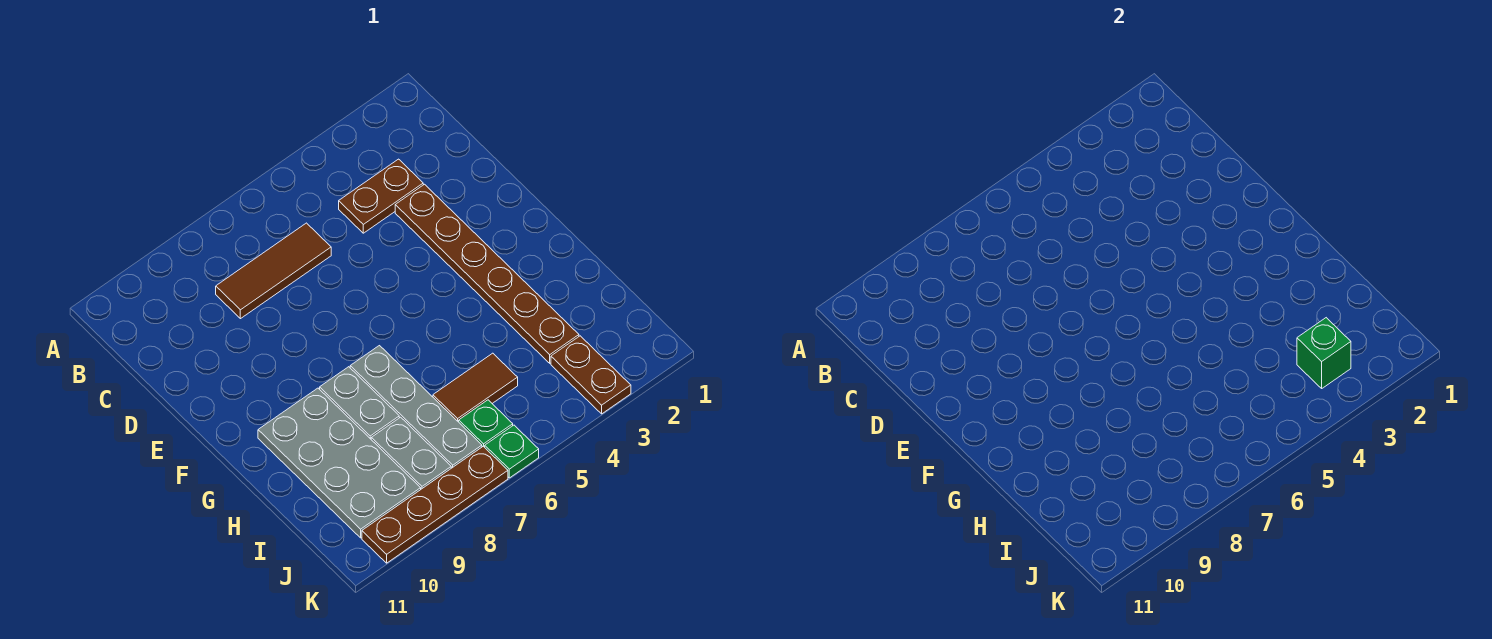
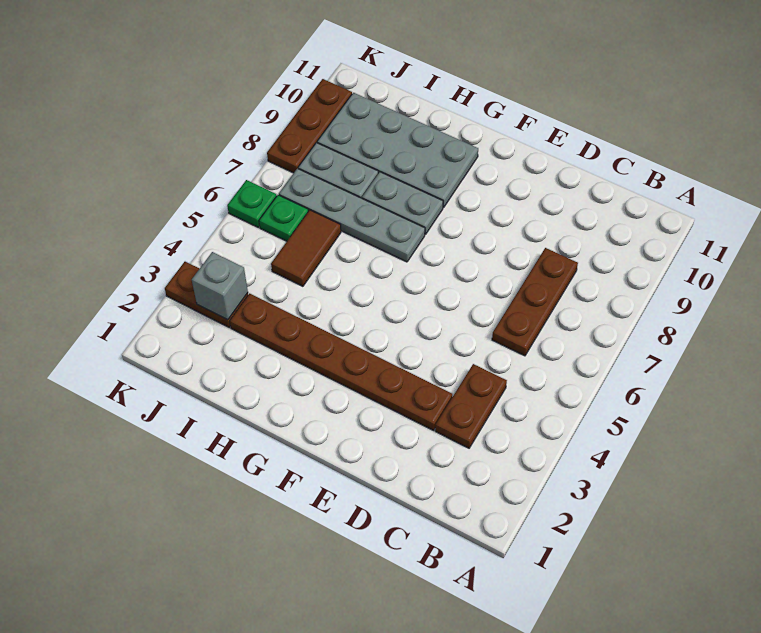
brown 1x3 tile [216,223,331,319] -> brown 1x3 plate [492,248,578,356]
green 1x1 brick [1297,318,1351,388] -> grey 1x1 brick [192,252,248,320]
brown 1x4 plate [362,446,508,563] -> brown 1x3 plate [267,79,352,173]

